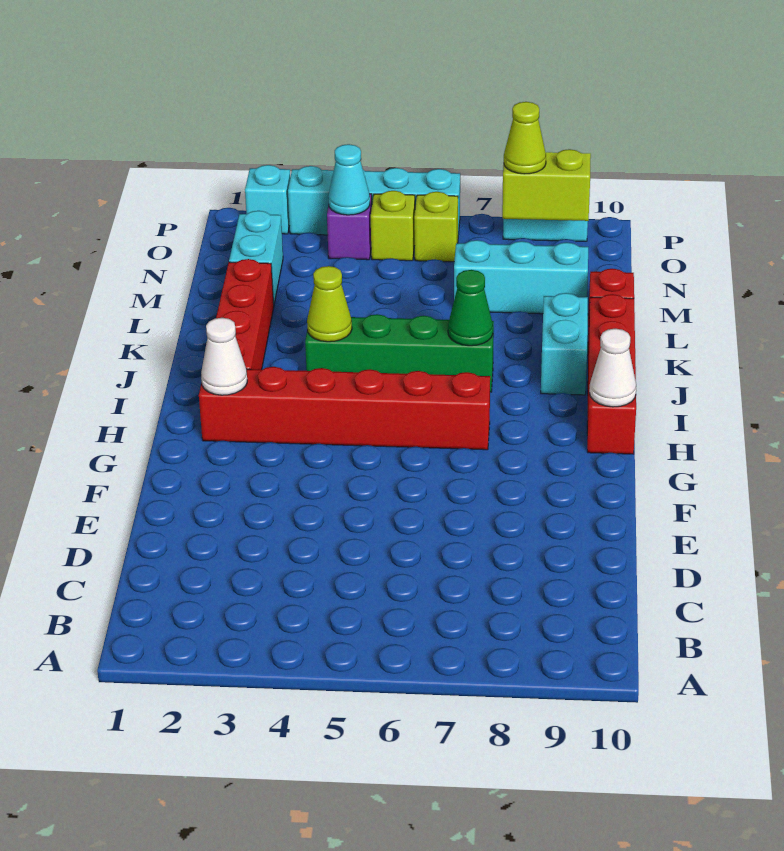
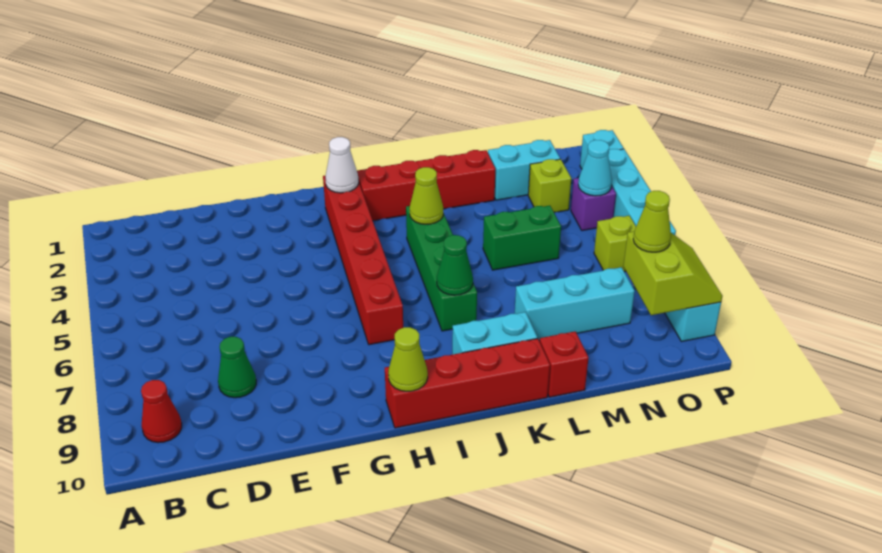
none -> red 1x1 cone [141,380,182,443]
none -> green 1x1 cone [218,337,256,398]
white 1x1 cone [589,329,636,407] -> lime 1x1 cone [388,327,428,391]
none -> green 1x2 brick [483,206,561,270]
cyan 1x3 brick [454,240,588,314] -> cyan 1x3 brick turned to [515,267,635,340]
lime 1x1 brick [371,191,415,261] -> lime 1x1 brick moved to [528,159,571,213]

